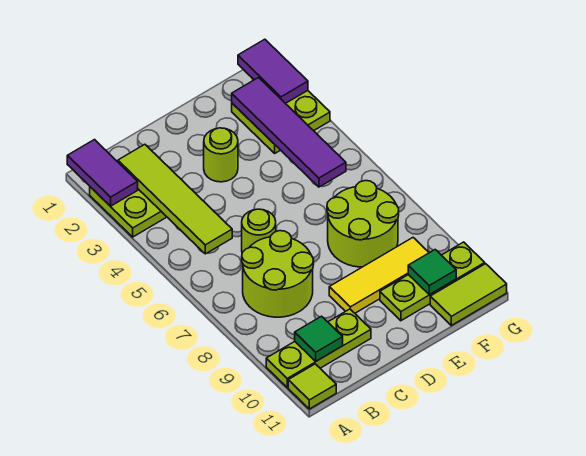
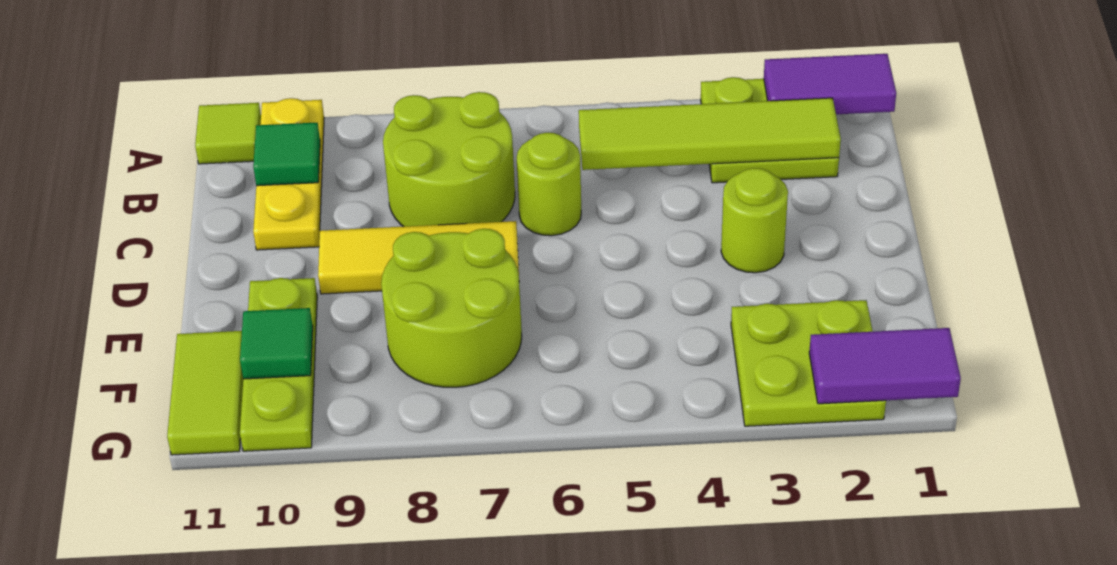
lime 1x3 plate [266,309,371,387] -> yellow 1x3 plate [253,98,324,250]
yellow 1x3 tile [329,238,429,313] -> yellow 1x3 tile turned to [318,221,519,294]
purple 1x4 tile [232,78,346,187] -> none

